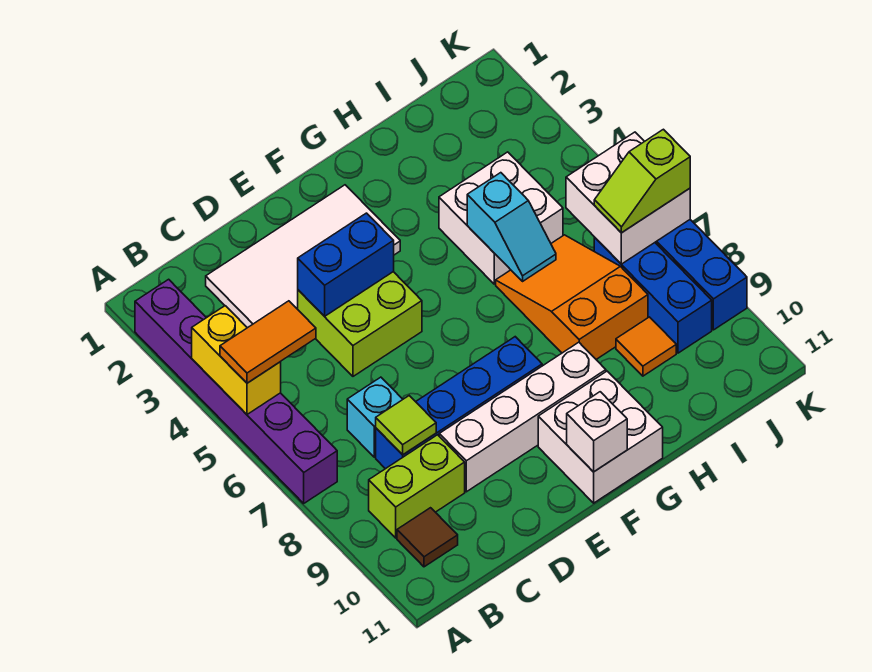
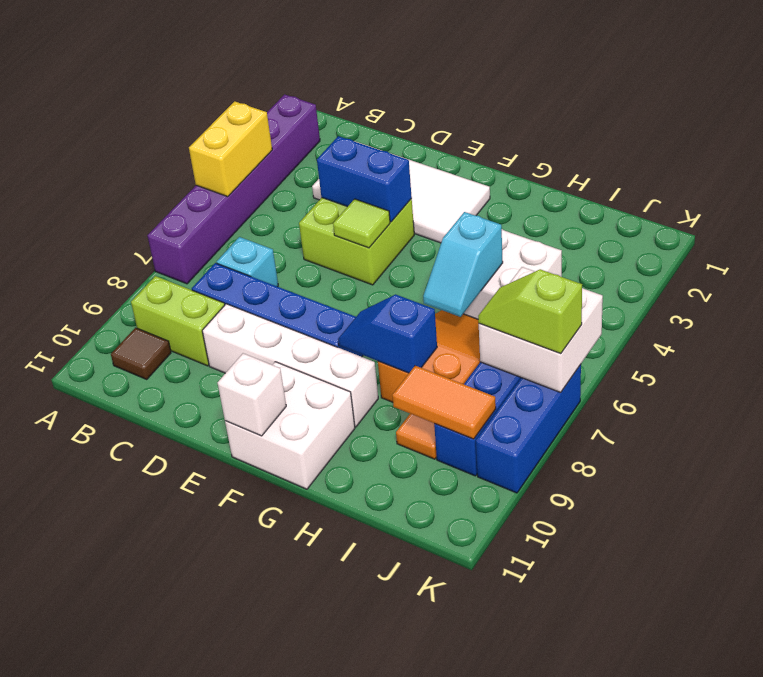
orange 1x2 tile [220,301,316,383] -> orange 1x2 tile moved to [392,366,496,439]
lime 1x1 tile [376,396,436,455] -> lime 1x1 tile moved to [333,199,390,248]
none -> blue 1x2 slope [338,294,437,373]

